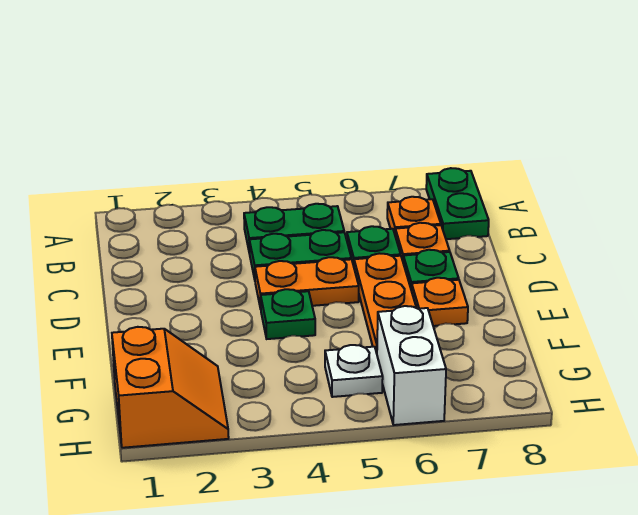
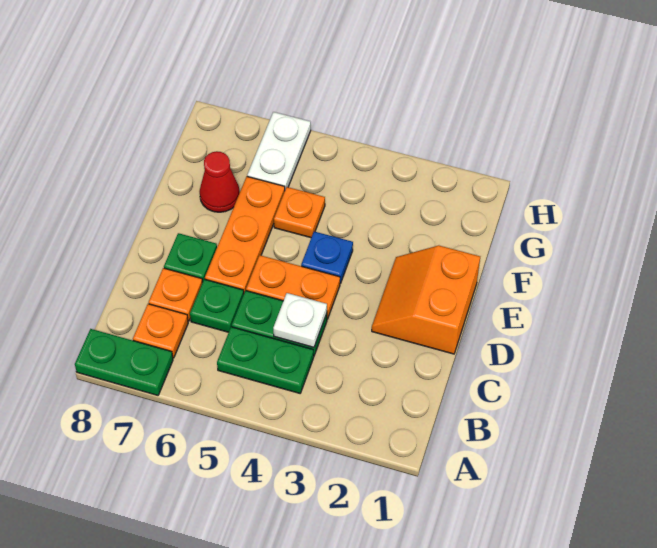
green 1x2 plate [426,168,489,239] -> green 1x2 plate turned to [75,329,173,395]
green 1x1 plate [261,289,315,339] -> blue 1x1 plate [301,232,353,284]
orange 1x1 plate [411,278,468,326] -> orange 1x1 plate moved to [274,187,325,238]
none -> red 1x1 cone [200,151,240,212]
orange 2x2 slope [112,327,229,448] -> orange 2x2 slope moved to [372,246,480,354]
white 1x1 plate [325,345,383,397] -> white 1x1 plate moved to [273,293,327,347]
white 1x2 brick [377,306,446,425] -> white 1x2 plate [247,112,311,189]

